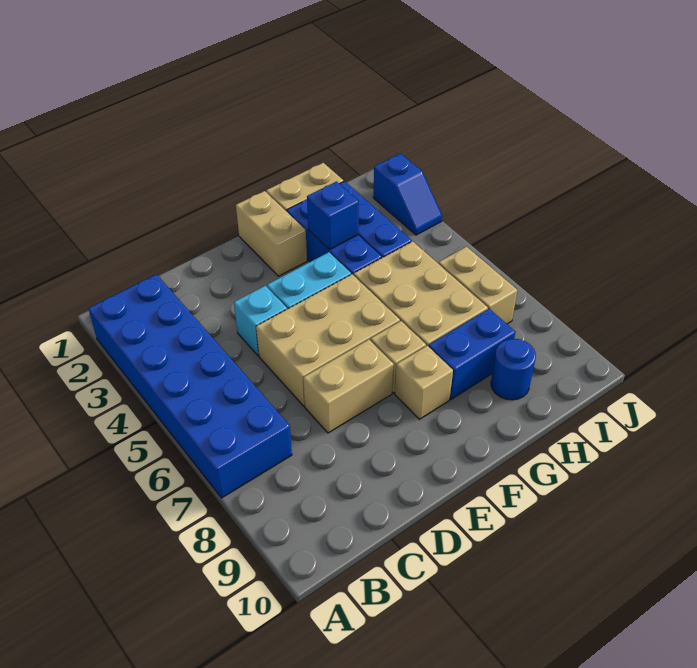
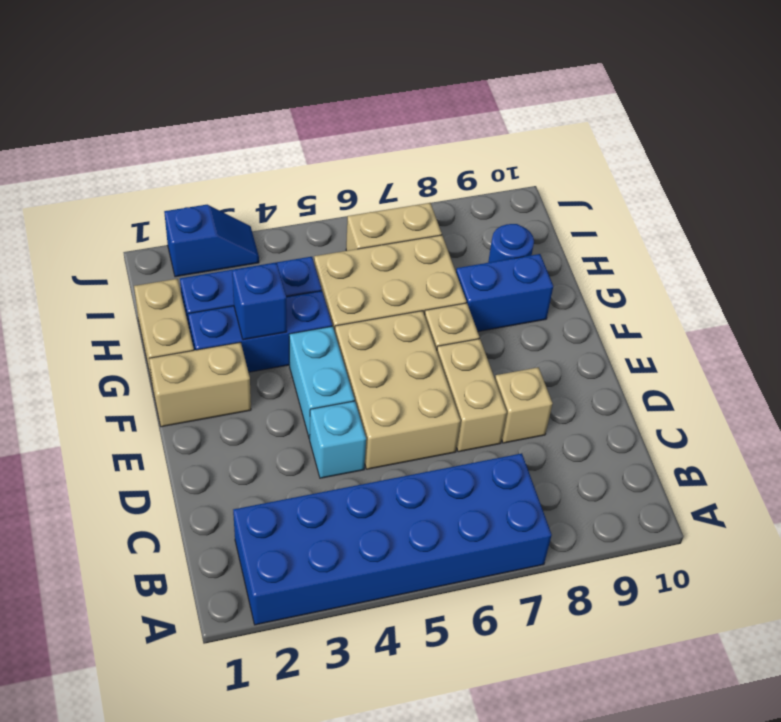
tan 1x1 brick [395,346,453,419] -> tan 1x1 brick moved to [495,367,553,443]
blue 1x2 brick [429,309,515,399] -> blue 1x2 brick turned to [456,254,553,331]

